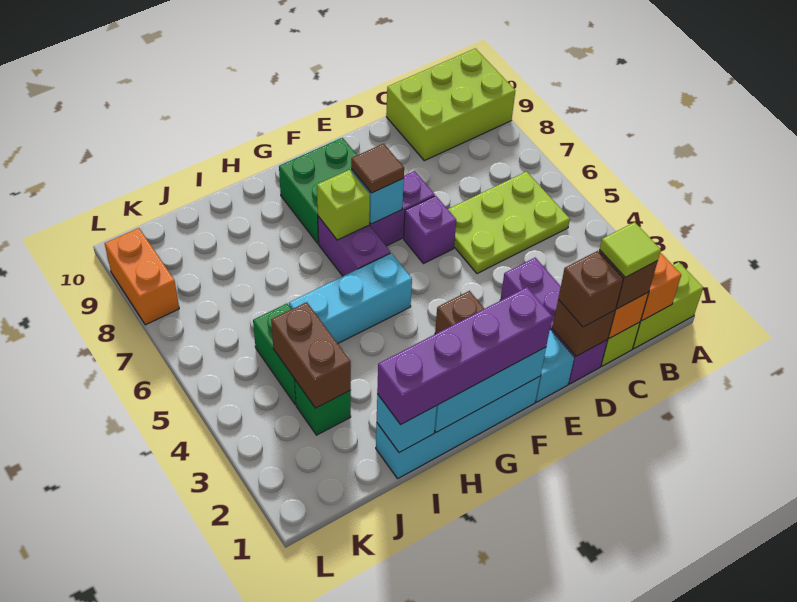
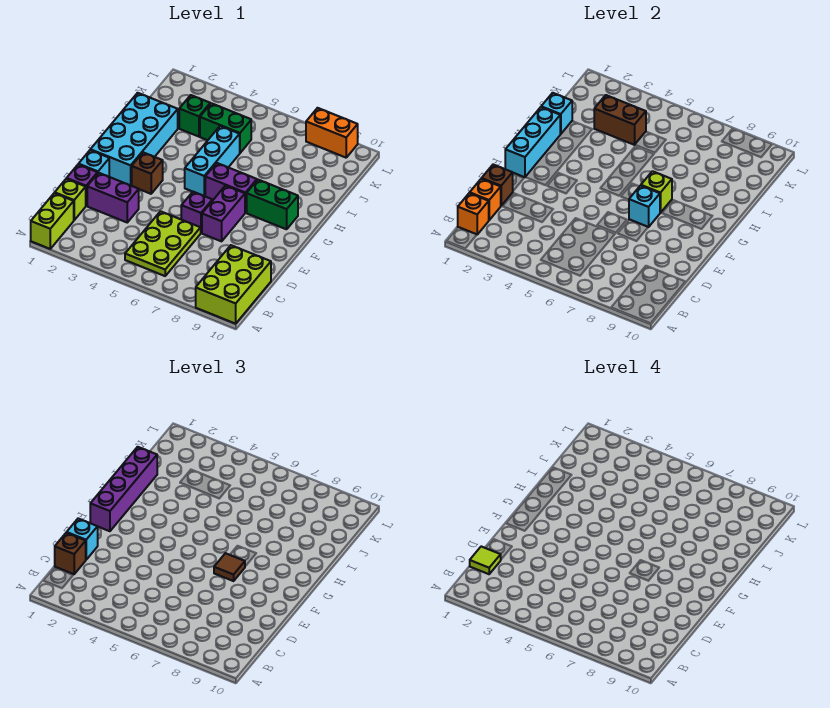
brown 1x1 brick [558,251,623,327] -> cyan 1x1 brick [67,519,98,560]
cyan 1x4 brick [376,377,540,478] -> cyan 2x4 brick [90,93,178,185]
green 2x2 brick [279,138,357,243] -> green 1x2 brick [247,180,298,229]

